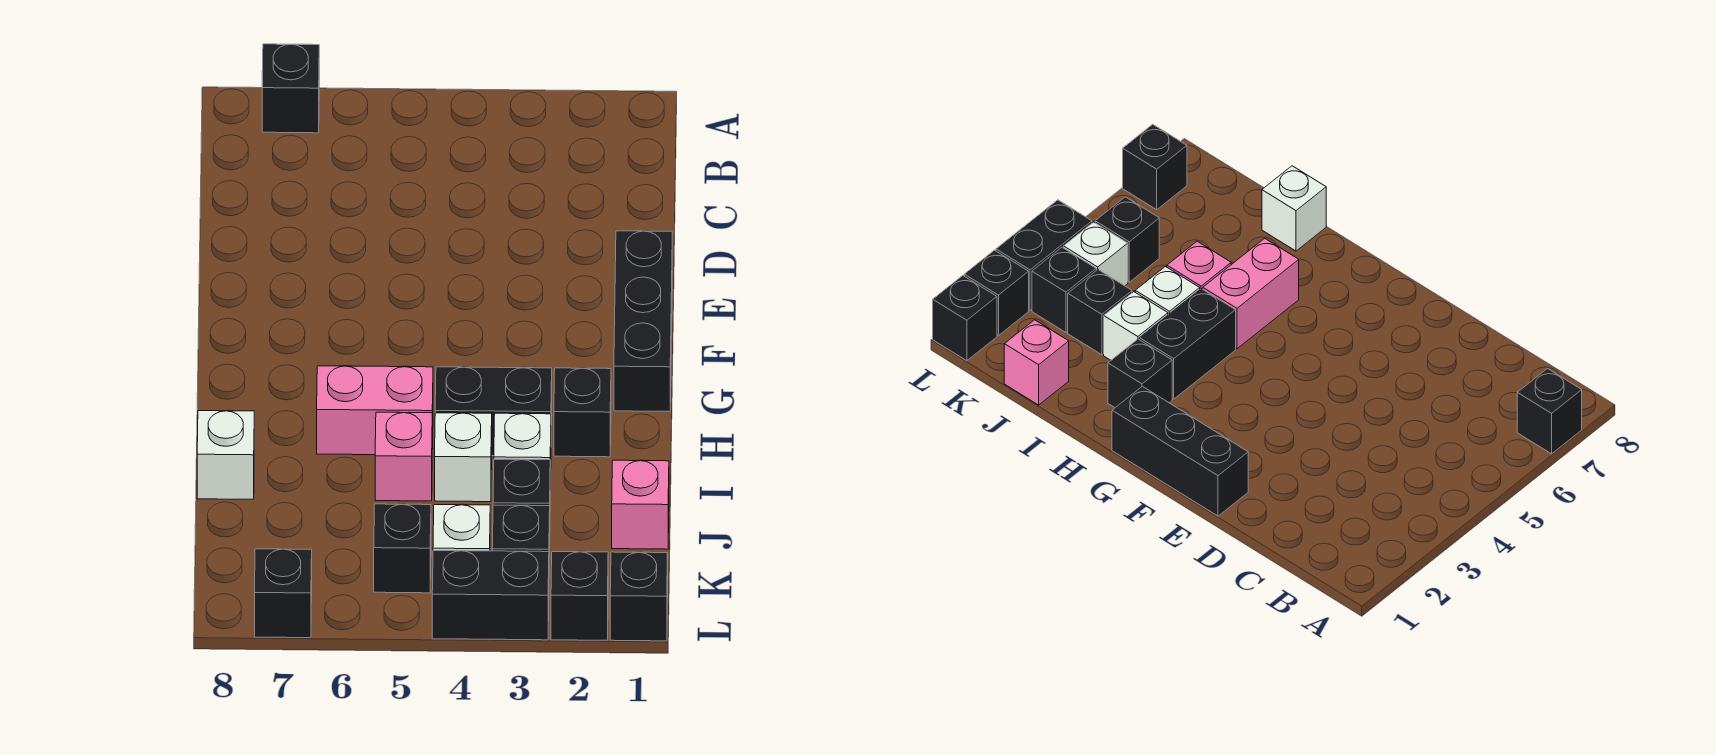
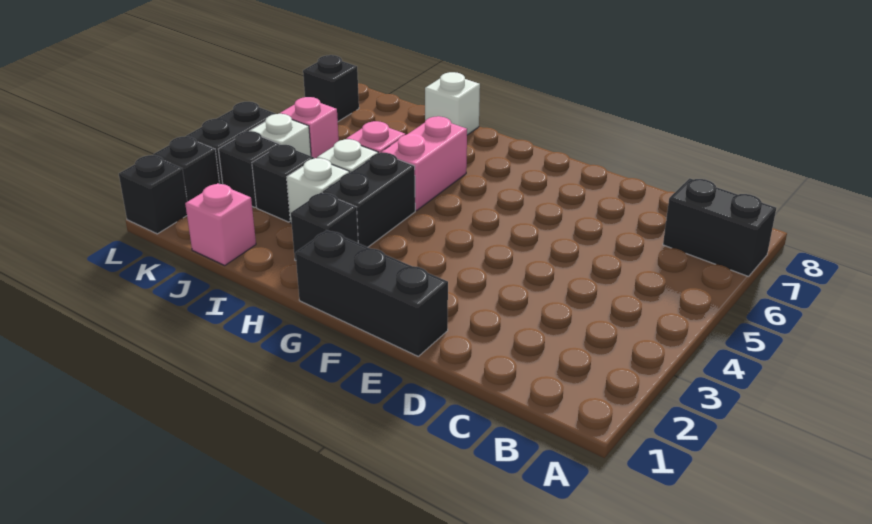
black 1x1 brick [262,44,319,133] -> black 1x2 brick [663,178,776,277]
black 1x1 brick [374,504,431,593] -> pink 1x1 brick [279,97,339,159]

